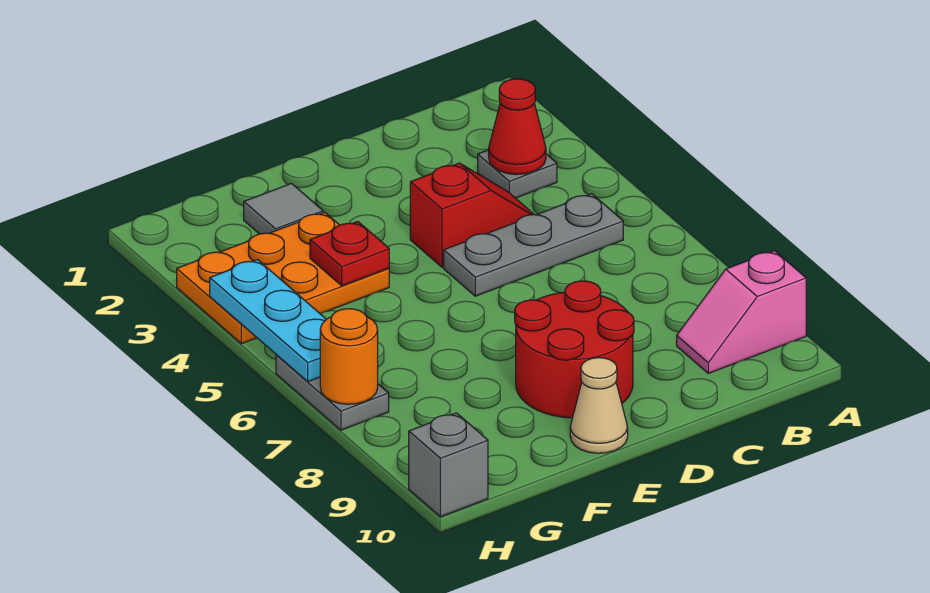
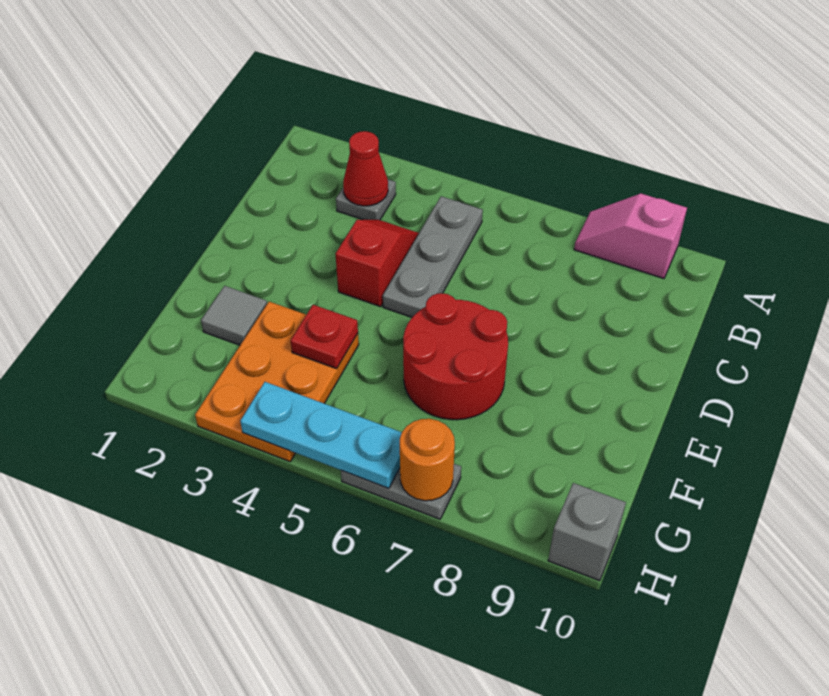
pink 1x2 slope [677,251,806,373] -> pink 1x2 slope turned to [574,194,687,279]
red 2x2 round brick [515,281,634,418] -> red 2x2 round brick moved to [403,293,508,420]
tan 1x1 cone [570,358,628,453] -> none

